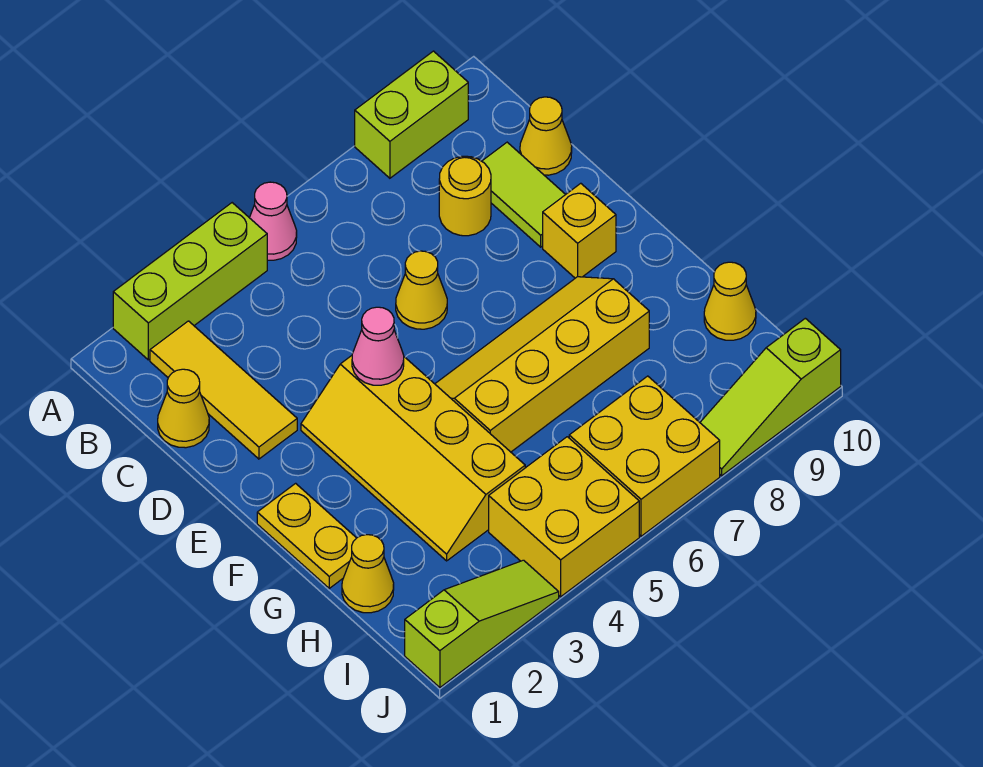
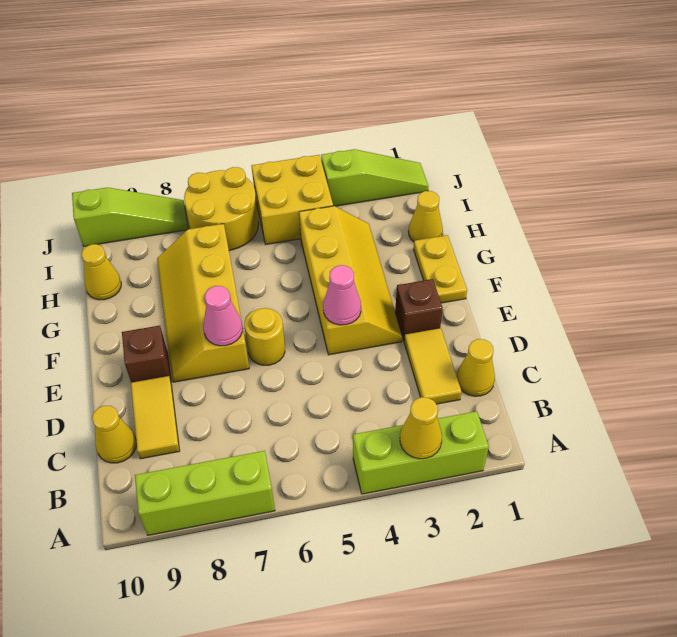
pink 1x1 cone [250,182,297,260] -> pink 1x1 cone moved to [203,286,243,346]
lime 1x2 brick [355,51,468,178] -> lime 1x3 brick [135,451,275,535]
yellow 1x3 tile [150,321,297,459] -> yellow 1x2 tile [404,328,462,404]
yellow 1x1 round brick [439,156,491,236] -> yellow 1x1 round brick moved to [245,308,285,365]
lime 1x2 tile [482,142,566,247] -> yellow 1x2 tile [131,376,180,459]
yellow 1x1 cone [396,251,447,329] -> yellow 1x1 cone moved to [400,397,442,459]
none -> brown 1x1 brick [395,279,443,340]
yellow 1x1 brick [543,183,616,278] -> brown 1x1 brick [122,326,171,383]
yellow 2x4 slope [435,277,649,452] -> yellow 2x4 slope turned to [157,224,249,382]
yellow 2x2 brick [569,376,720,536] -> yellow 2x2 round brick [184,167,259,250]
lime 1x3 slope [405,560,559,688] -> lime 1x3 slope turned to [321,149,429,206]

